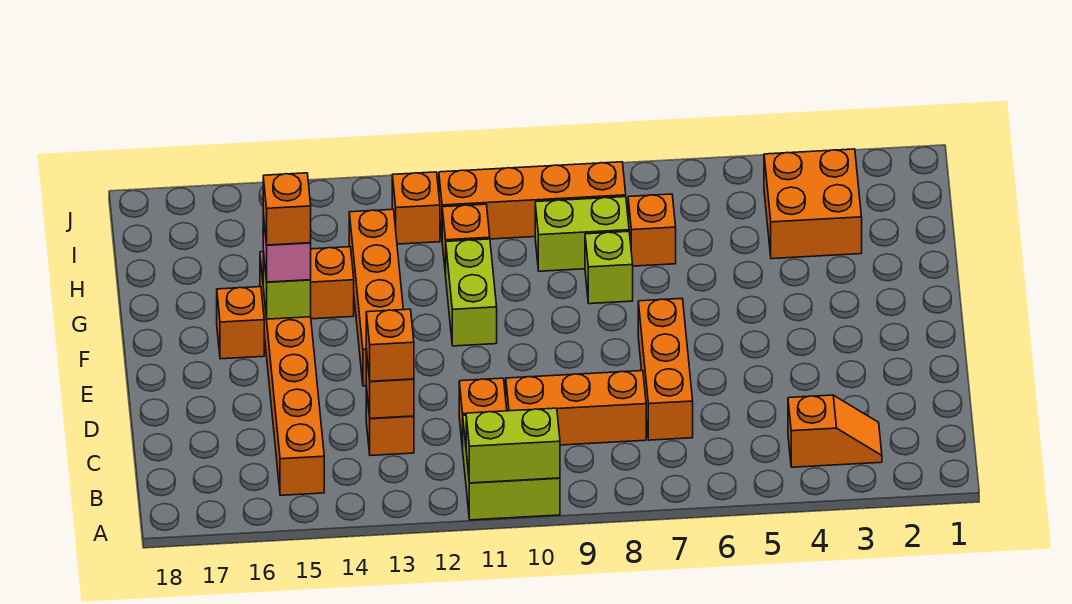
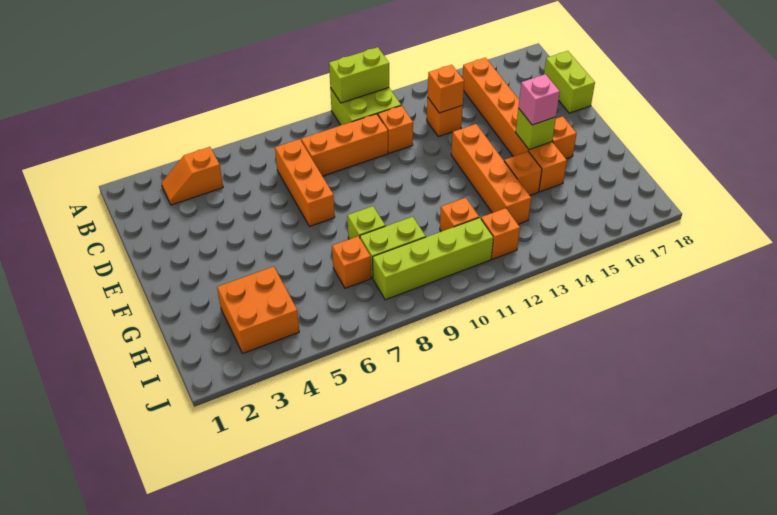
orange 1x1 brick [366,309,414,381] -> none
lime 1x2 brick [446,239,497,346] -> lime 1x2 brick moved to [544,51,595,113]
orange 1x1 brick [263,173,311,245] -> none
orange 1x4 brick [439,162,626,239] -> lime 1x4 brick [373,218,493,300]

